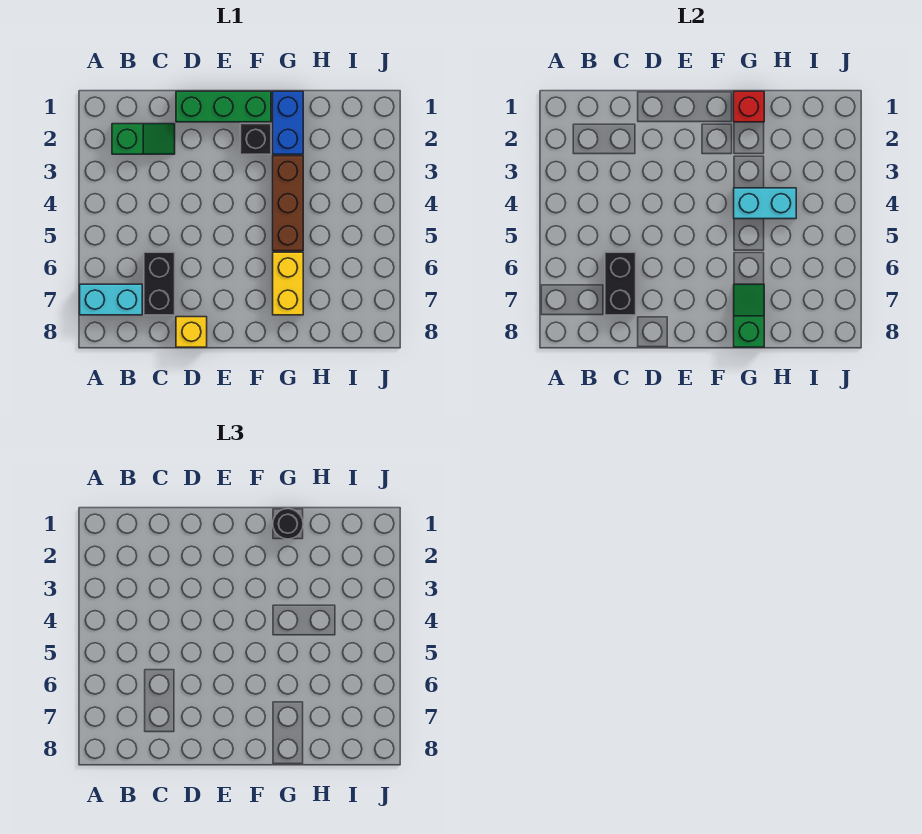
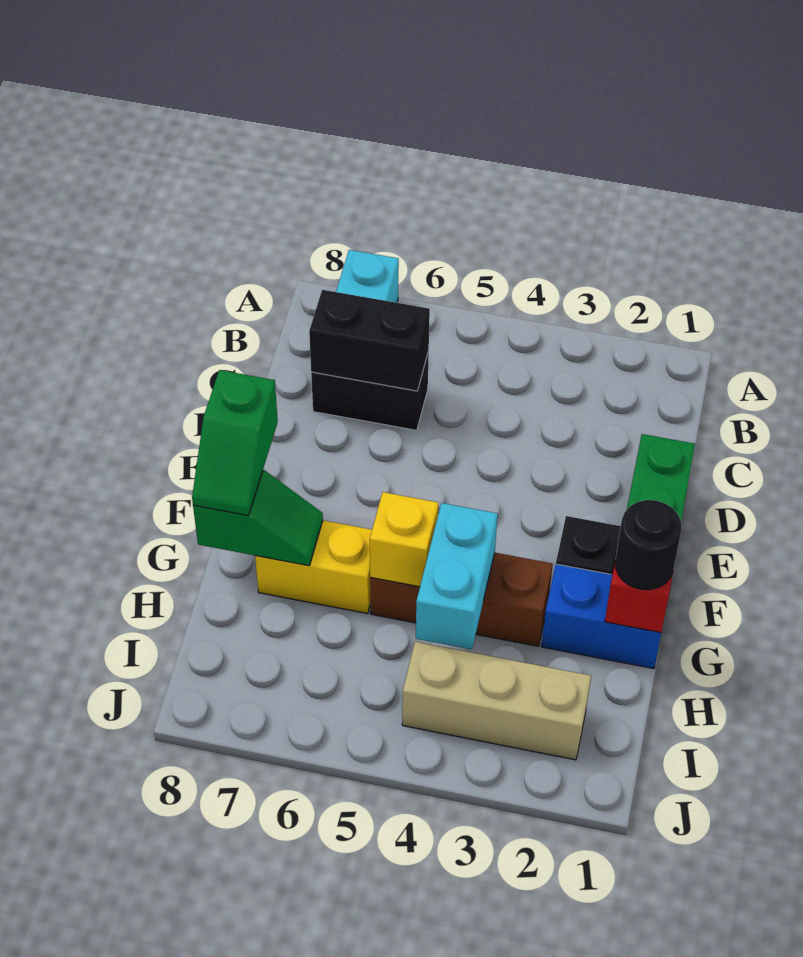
green 1x2 slope [112,124,175,154] -> green 1x2 slope moved to [192,370,278,515]
yellow 1x1 brick [176,317,207,347] -> yellow 1x1 brick moved to [370,492,438,587]
none -> tan 1x3 brick [402,642,591,760]

